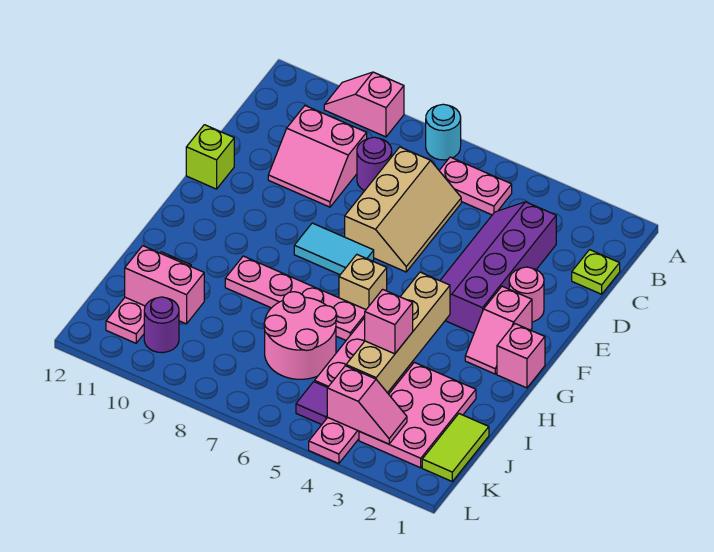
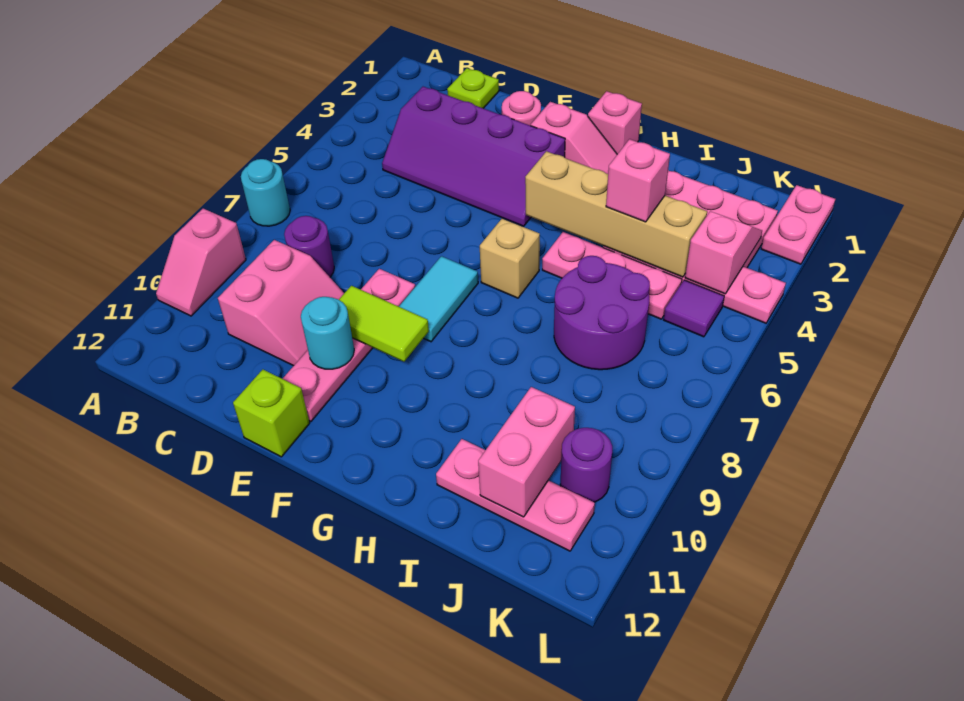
pink 1x2 plate [439,157,512,215] -> pink 1x2 plate moved to [761,185,835,264]
tan 2x3 slope [345,147,461,272] -> none
none -> cyan 1x1 round brick [301,297,354,369]
pink 1x4 plate [225,256,366,340] -> pink 1x4 plate moved to [283,269,415,421]
pink 2x2 round brick [264,292,337,379] -> purple 2x2 round brick [554,256,650,370]
lime 1x2 tile [422,414,489,481] -> lime 1x2 tile moved to [339,286,429,362]

